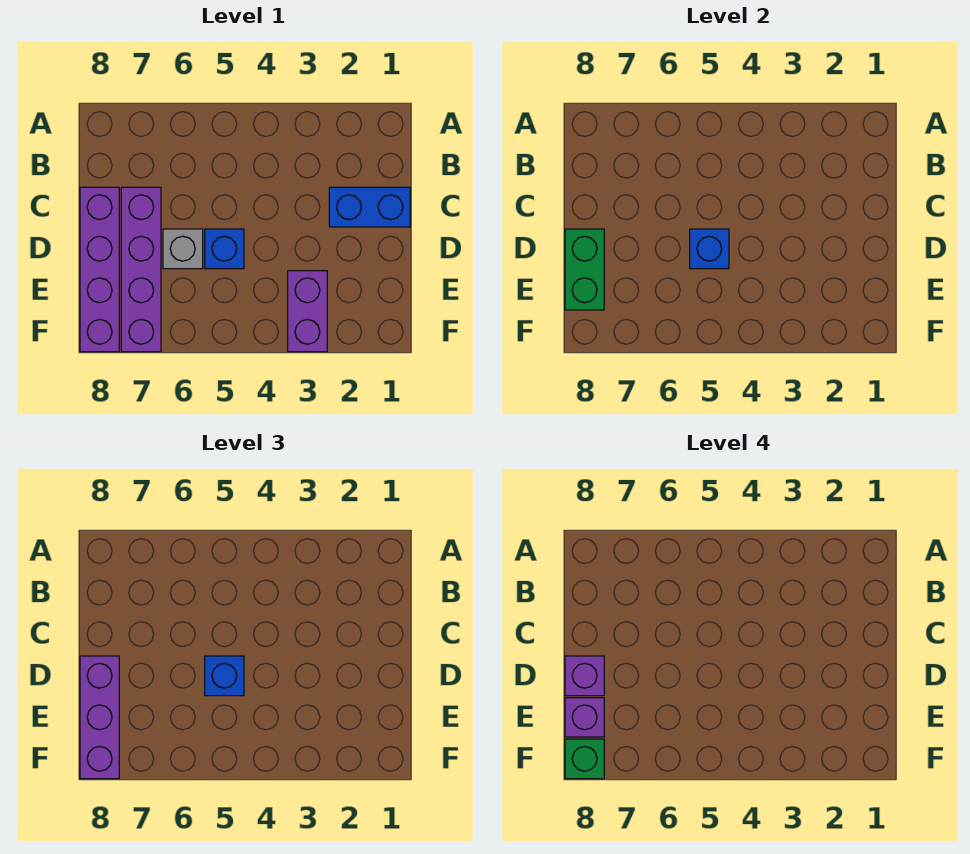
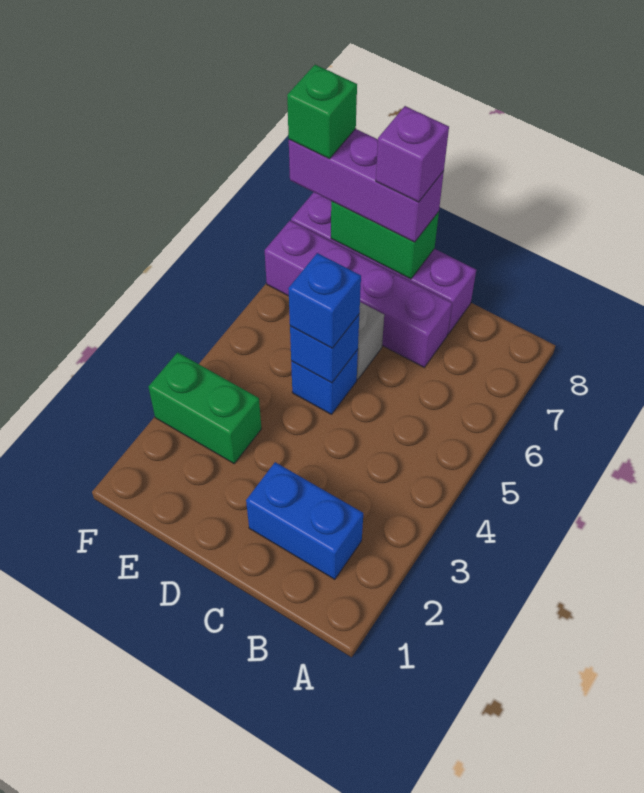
blue 1x2 brick [329,187,410,227] -> blue 1x2 brick turned to [246,462,363,579]
purple 1x2 brick [288,271,327,352] -> green 1x2 brick [149,352,261,464]
purple 1x1 brick [565,698,604,737] -> none

